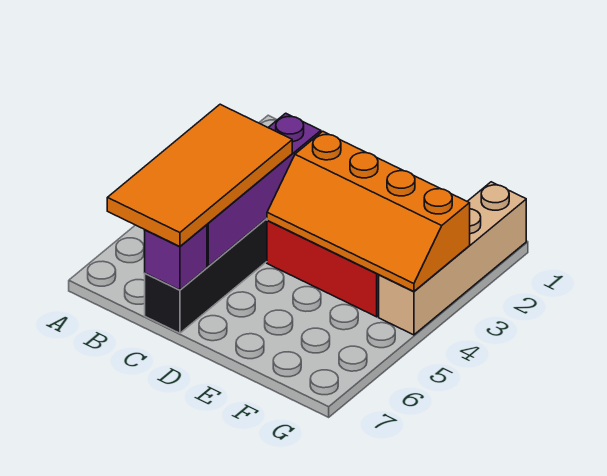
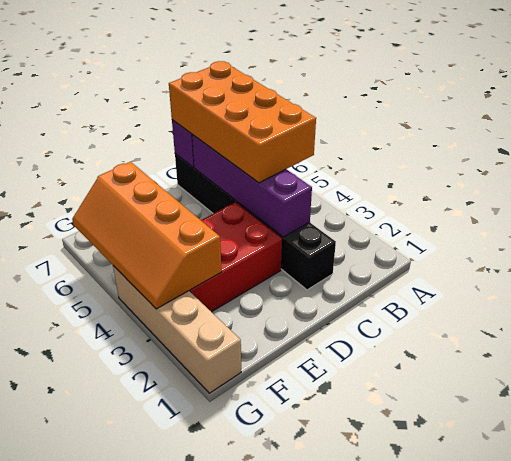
orange 2x4 tile [107,104,292,246] -> orange 2x4 brick [169,61,316,183]
orange 2x4 slope [267,131,470,291] -> orange 2x4 slope turned to [72,162,222,309]

